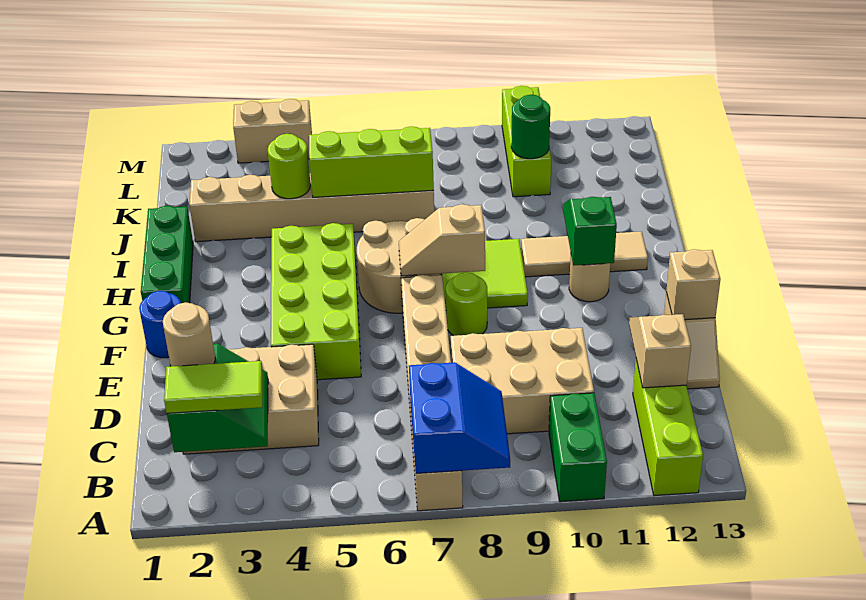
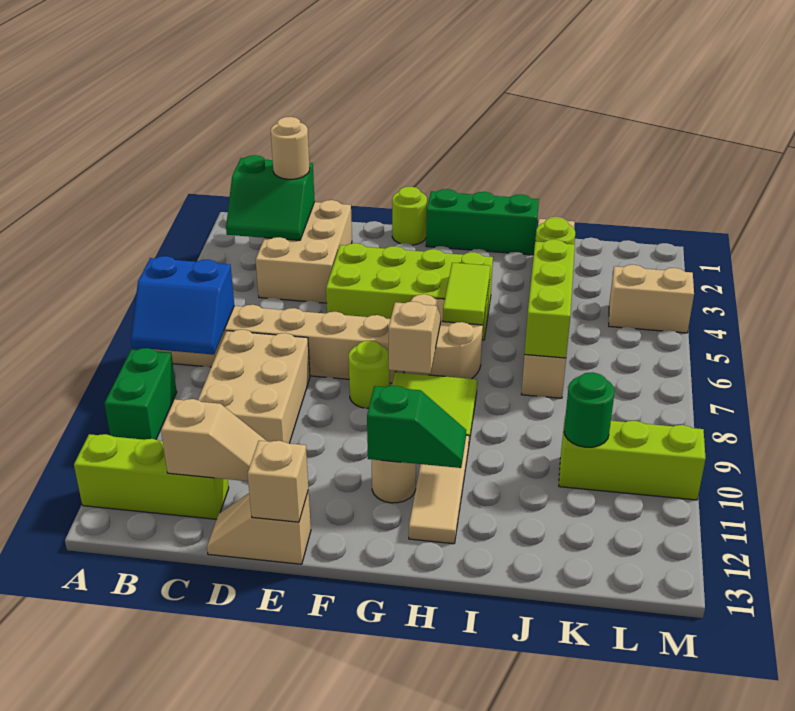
green 1x2 brick [549,393,607,502] -> green 1x2 brick turned to [105,348,177,440]
lime 1x2 tile [164,361,263,413] -> lime 1x2 tile moved to [443,263,490,325]
blue 1x1 round brick [139,291,181,358] -> lime 1x1 round brick [392,187,427,245]
tan 1x2 brick [233,99,312,163] -> tan 1x2 brick turned to [609,265,694,333]

